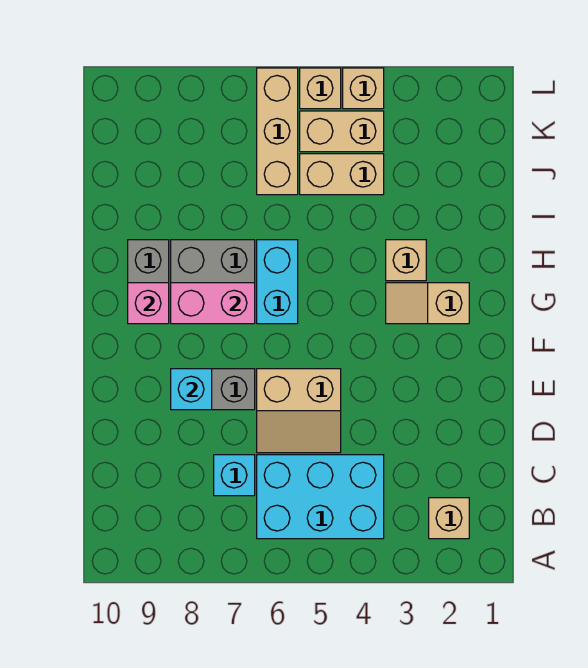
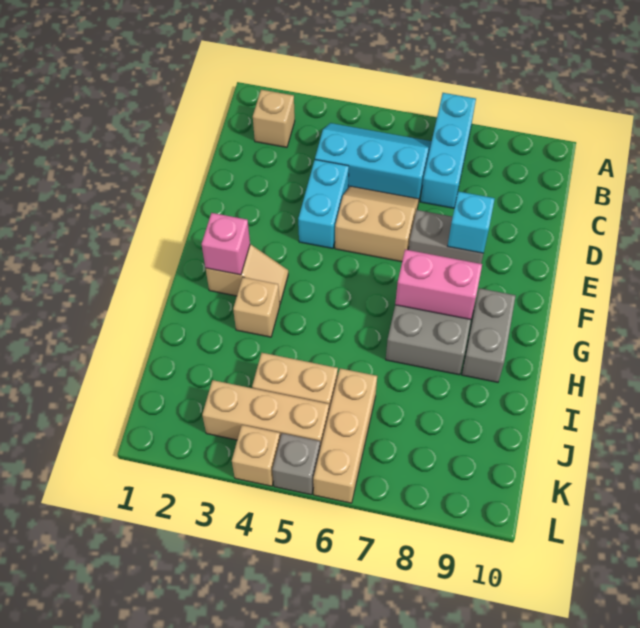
cyan 2x3 brick [257,455,384,539] -> cyan 2x3 slope [315,123,432,199]
cyan 1x1 brick [214,455,255,496] -> cyan 1x3 brick [421,93,476,208]
cyan 1x2 brick [257,240,298,324] -> cyan 1x2 brick moved to [298,160,349,248]
pink 1x1 brick [128,283,169,324] -> pink 1x1 brick moved to [202,213,250,275]
tan 1x2 brick [300,111,384,152] -> tan 1x3 brick [202,380,329,448]
tan 1x1 brick [300,68,341,109] -> grey 1x1 brick [272,433,320,495]

